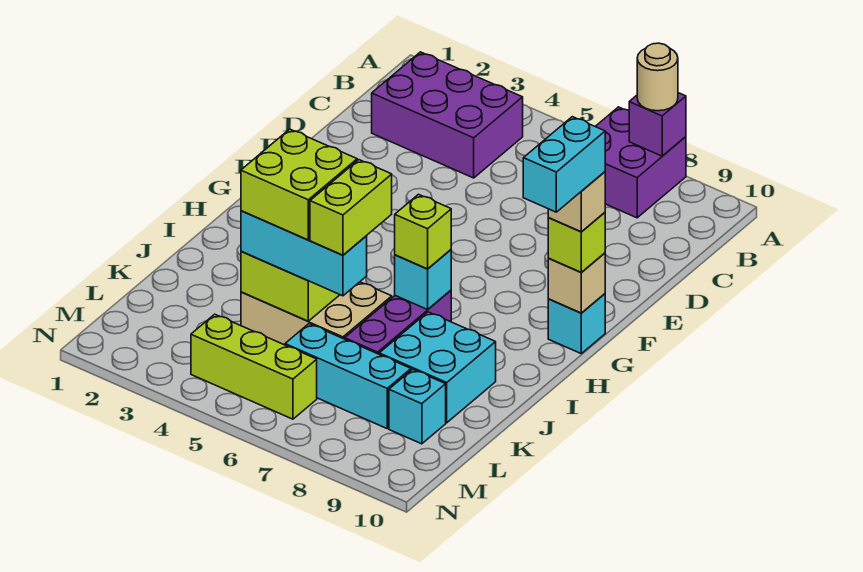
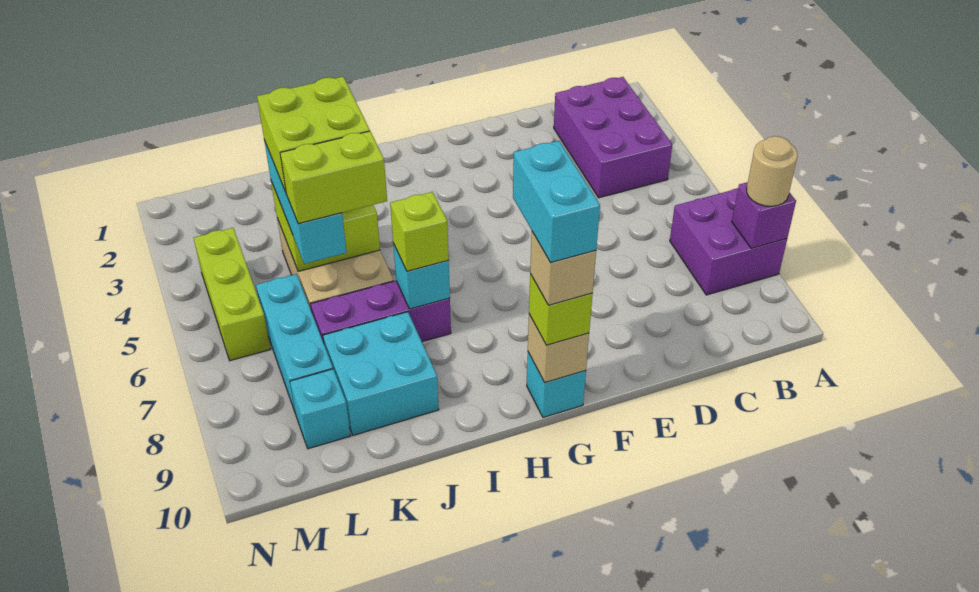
cyan 1x2 brick [523,117,605,212] -> cyan 1x2 brick turned to [513,141,600,263]

